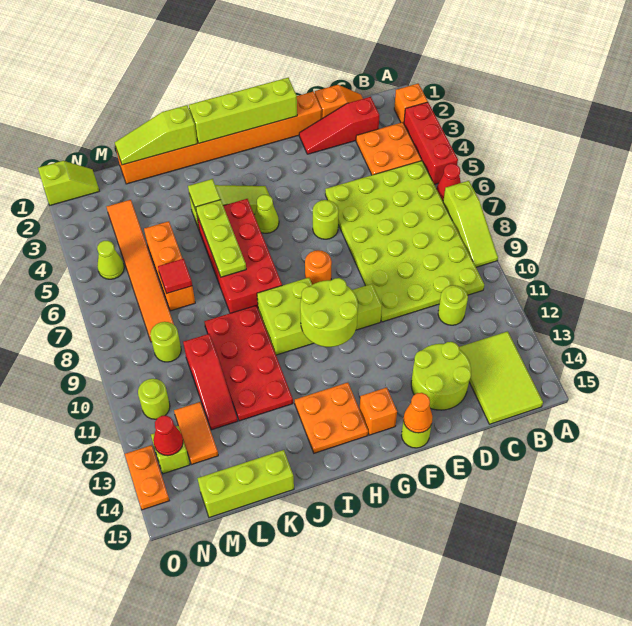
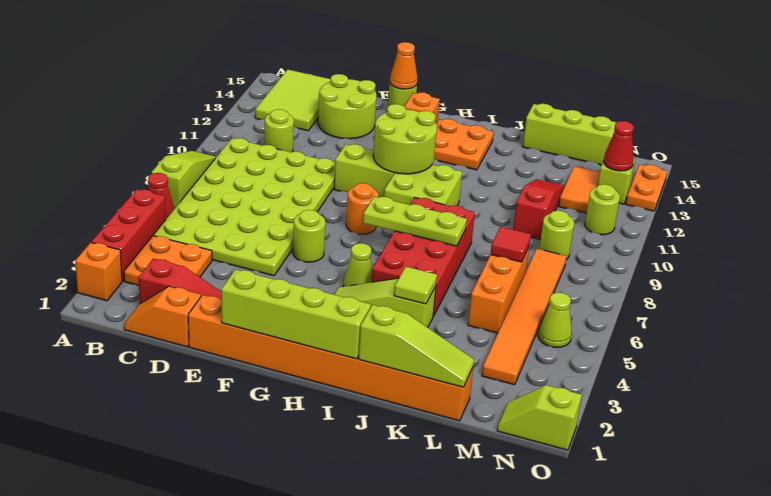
lime 1x3 plate [196,200,246,277] -> lime 1x3 plate turned to [363,196,467,246]
red 2x4 plate [204,305,293,421] -> none

